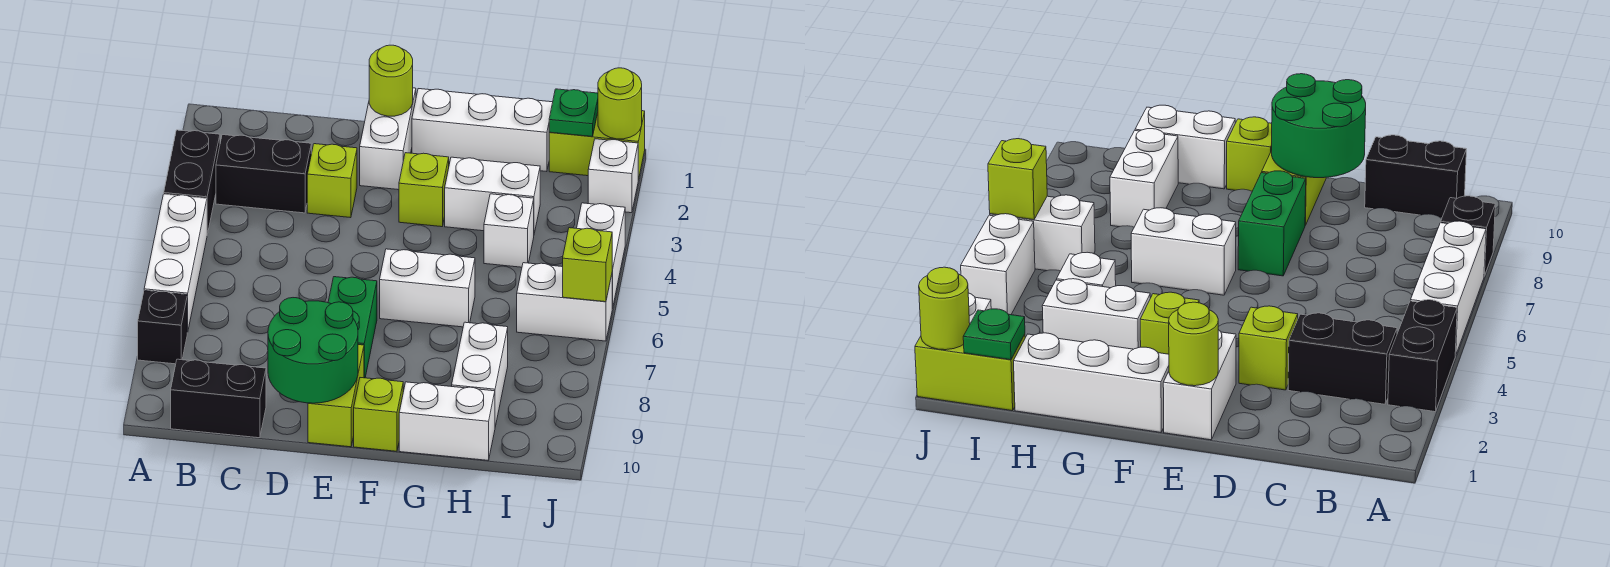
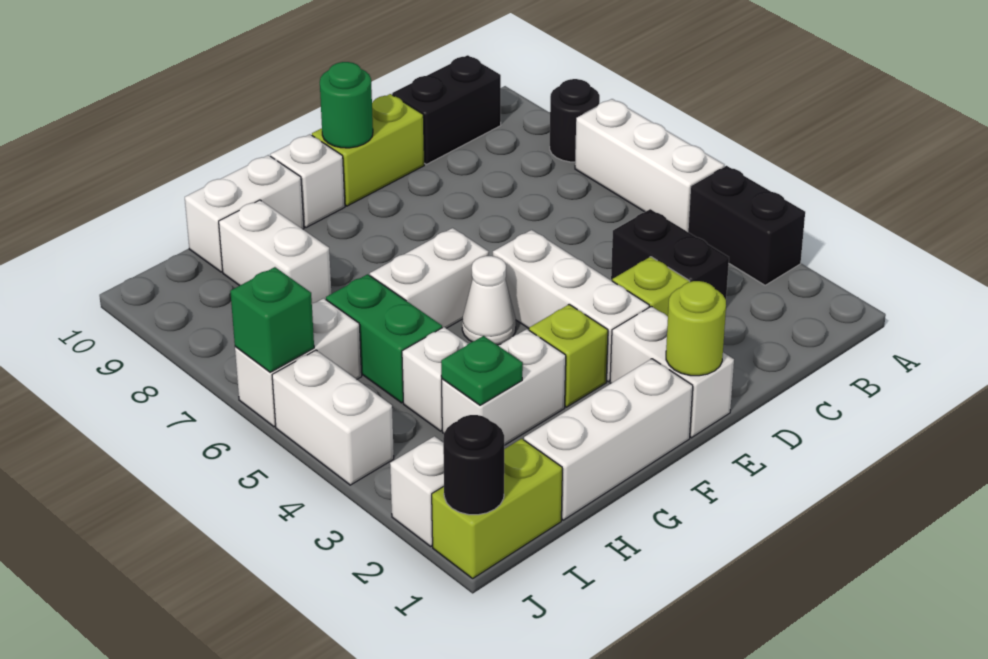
black 1x1 brick [138,291,187,364] -> black 1x1 round brick [550,79,600,162]
black 1x2 brick [216,135,311,213] -> black 1x2 brick turned to [611,209,729,299]
green 2x2 round brick [268,298,358,403] -> green 1x1 round brick [320,62,373,148]
none -> white 1x3 brick [493,230,649,382]
green 1x2 brick [328,277,377,378] -> green 1x2 brick moved to [326,274,442,403]
lime 1x2 brick [308,345,364,447] -> lime 1x2 brick turned to [312,94,424,206]
none -> white 1x1 cone [462,256,516,345]
lime 1x1 brick [354,378,403,451] -> white 1x1 brick [270,134,345,228]
green 1x1 plate [549,89,598,136] -> green 1x1 plate moved to [441,336,523,405]
lime 1x1 round brick [598,68,642,139] -> black 1x1 round brick [443,415,504,515]
lime 1x1 brick [563,228,612,302] -> green 1x1 brick [230,267,314,372]

